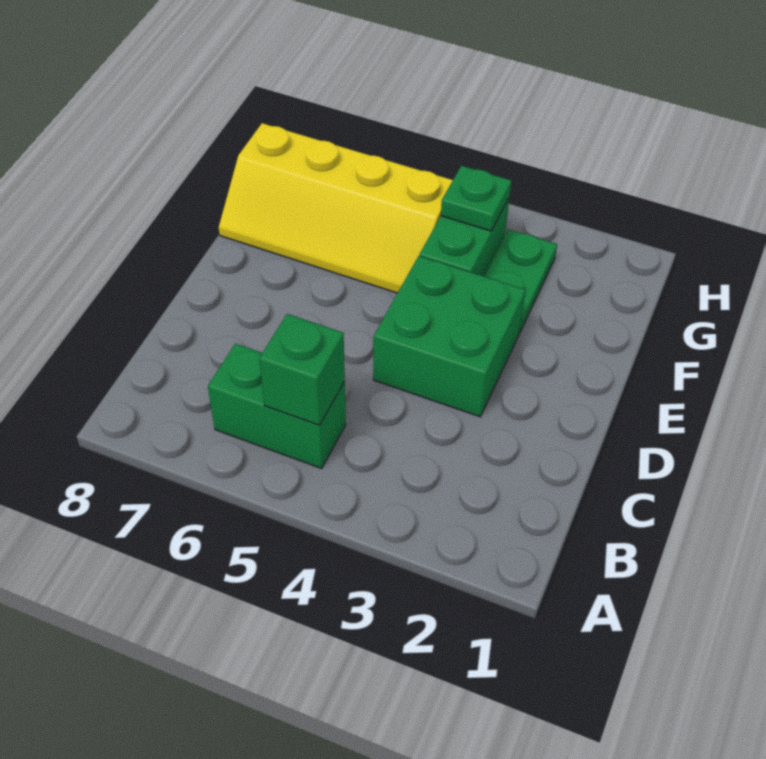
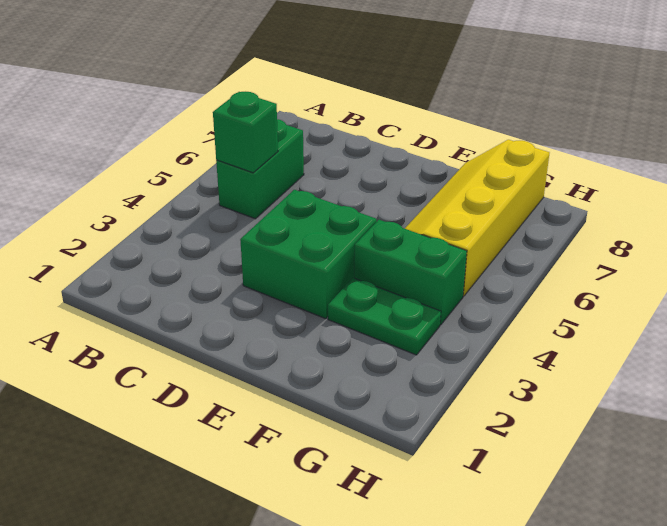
green 1x1 plate [441,166,511,231] -> none

